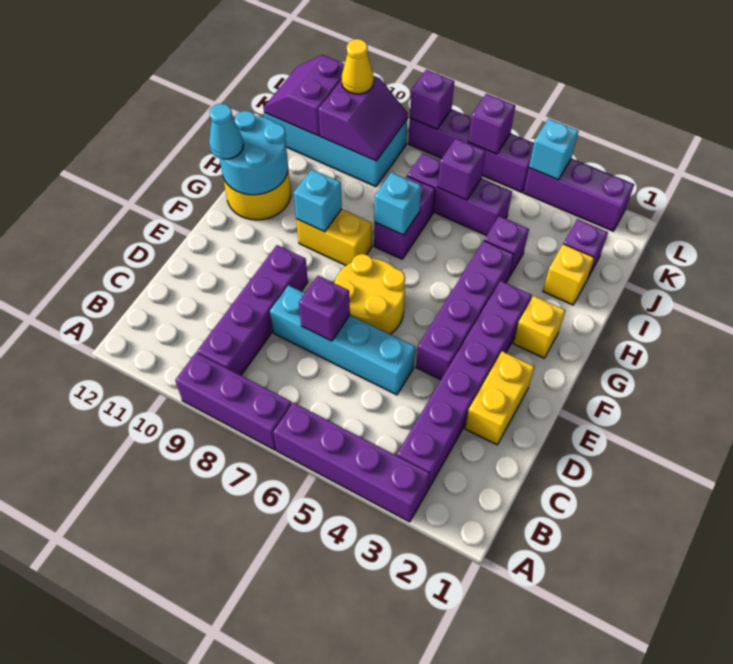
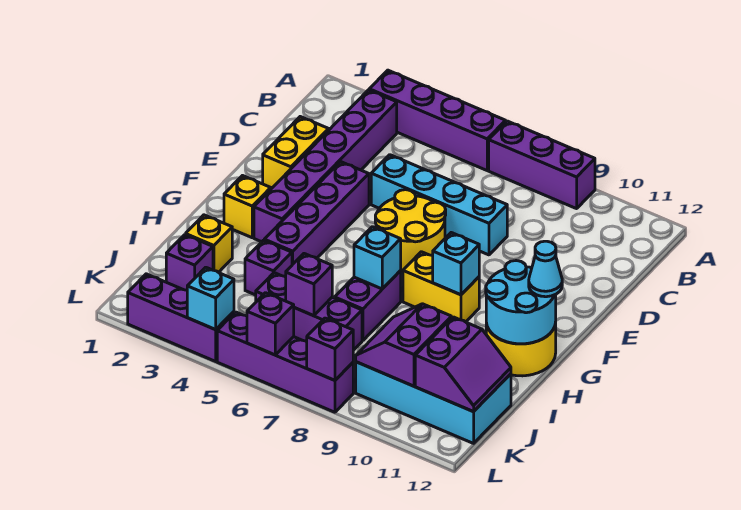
purple 1x4 brick [197,245,308,375] -> none
purple 1x1 brick [299,276,350,341] -> none
yellow 1x1 cone [342,39,374,94] -> none

